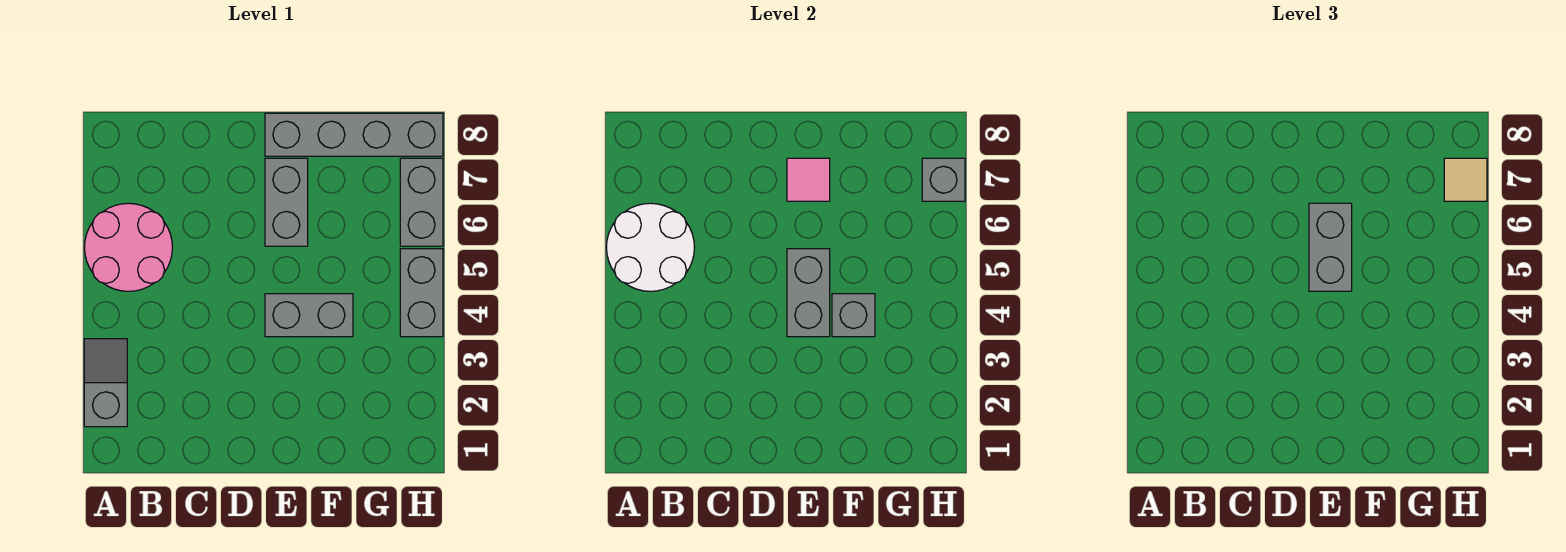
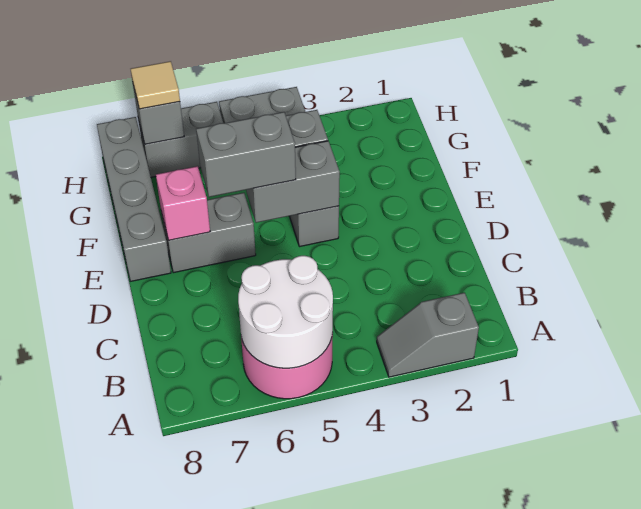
pink 1x1 tile [787,158,830,201] -> pink 1x1 brick [156,166,210,240]

